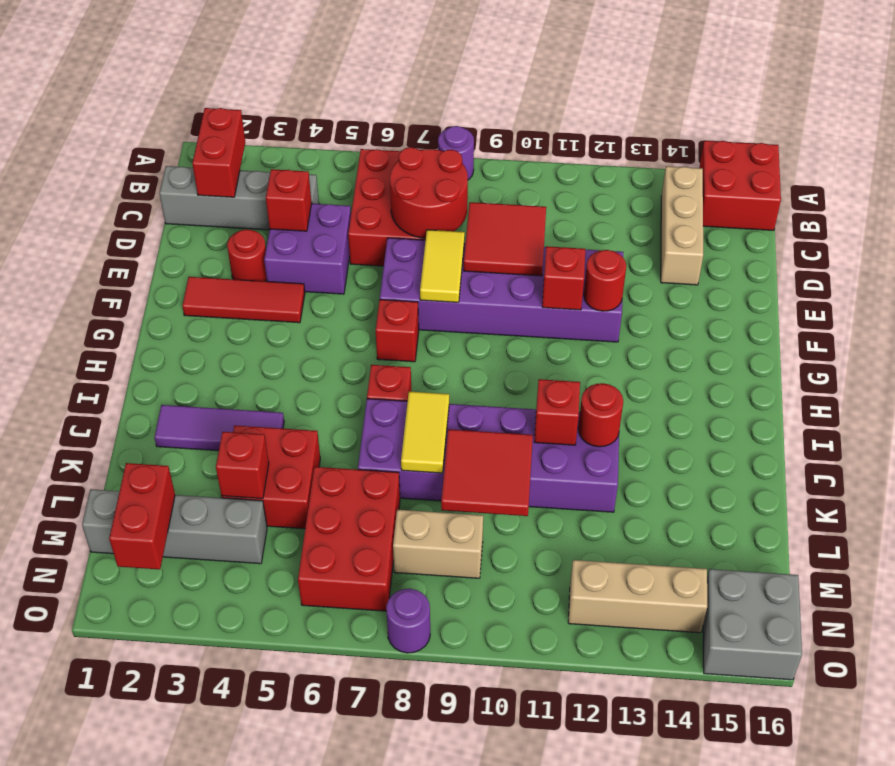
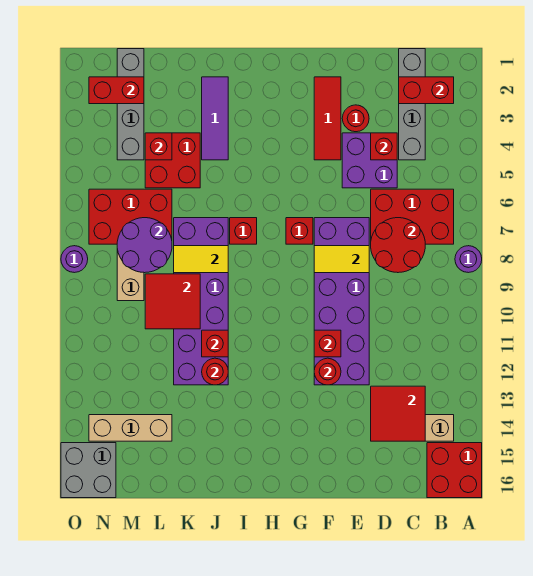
red 2x2 tile [464,202,546,276] -> red 2x2 tile moved to [371,386,425,441]
none -> purple 2x2 round brick [117,218,172,273]
tan 1x3 brick [568,560,707,633] -> tan 1x3 brick turned to [89,415,172,441]

